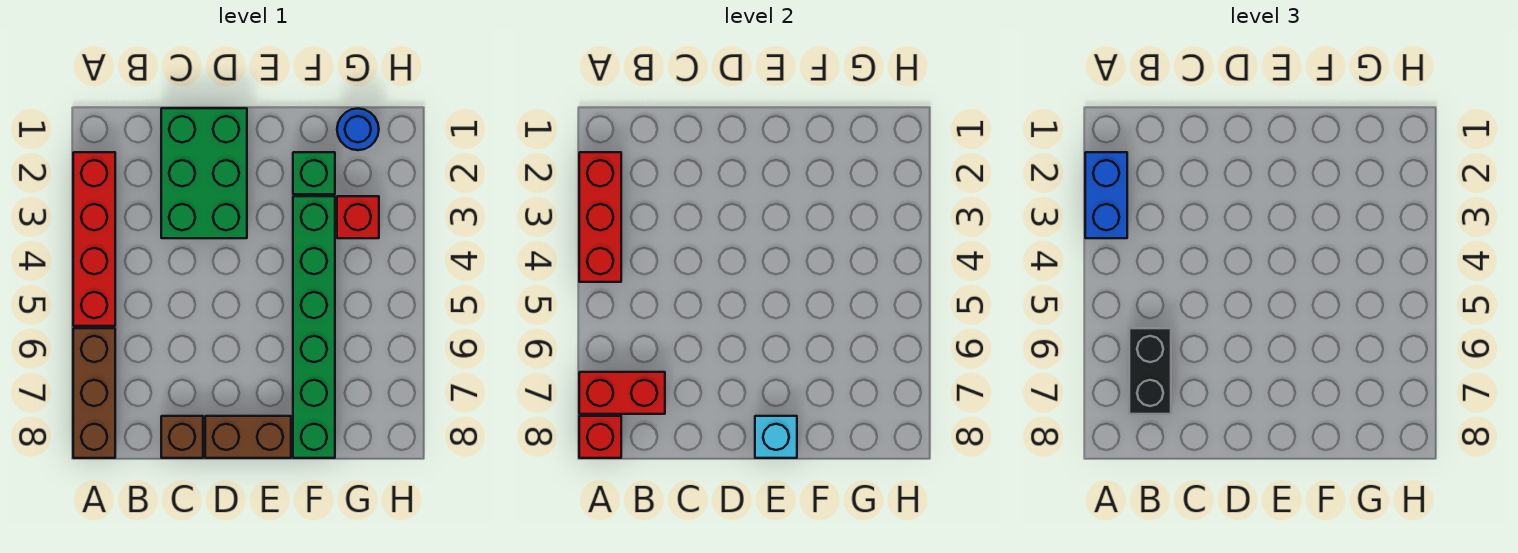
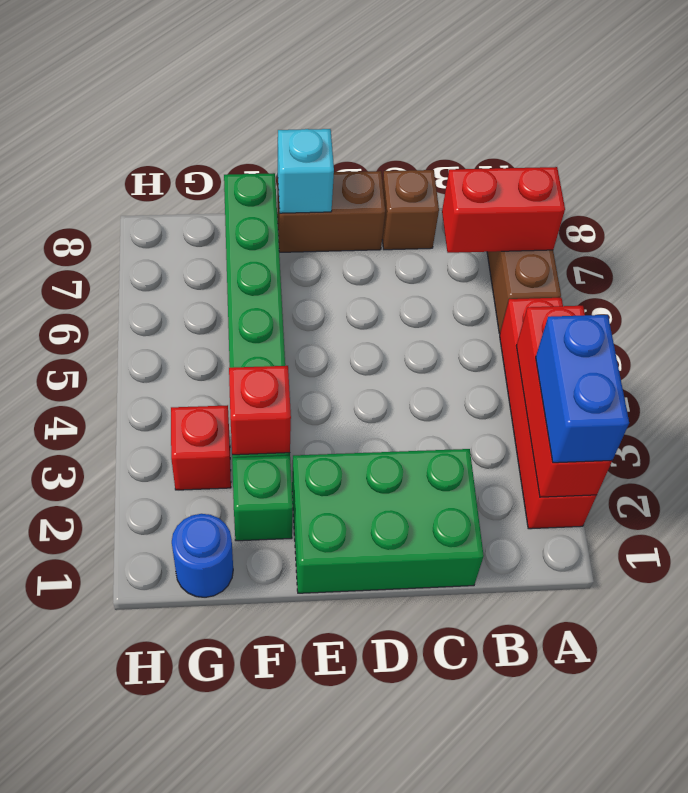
red 1x1 brick [579,416,621,458] -> red 1x1 brick moved to [229,366,291,455]
black 1x2 brick [1129,328,1171,414] -> none
green 2x3 brick [161,108,247,238] -> green 2x3 brick turned to [292,449,484,593]

